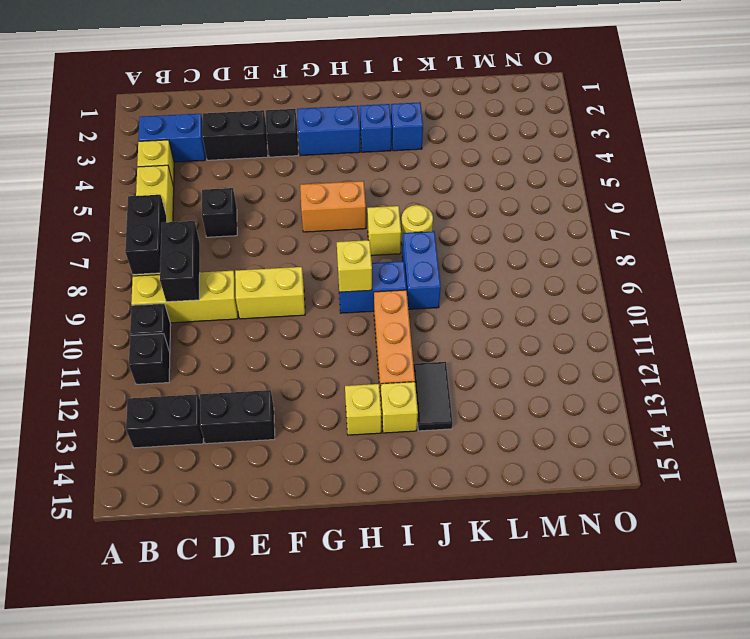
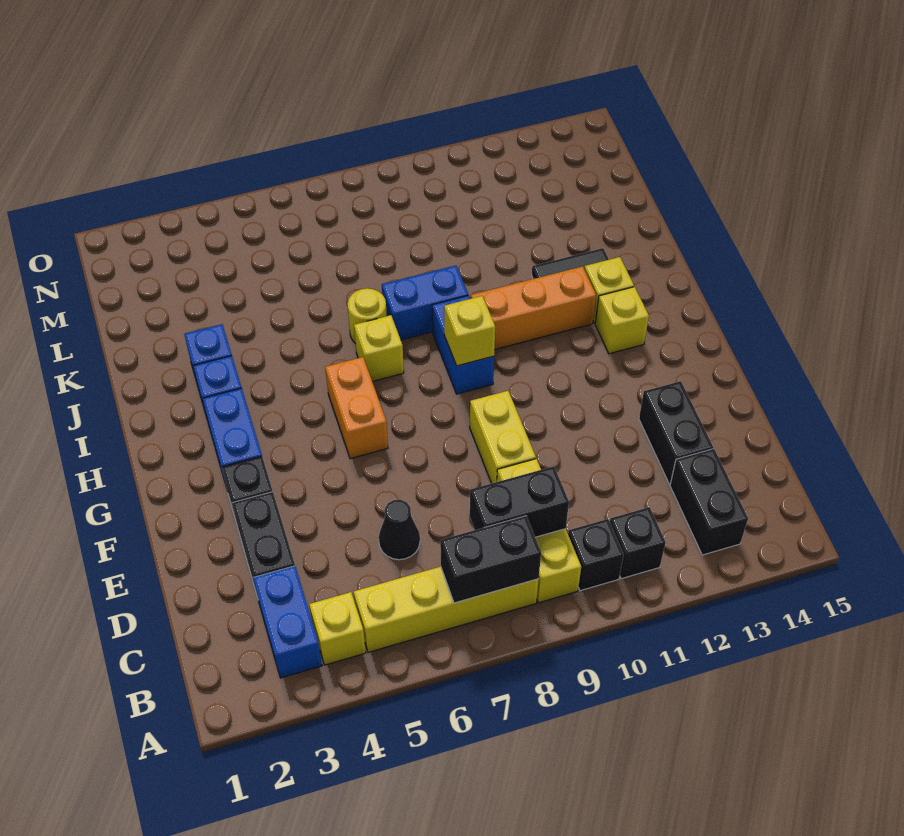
black 1x1 brick [202,188,237,237] -> black 1x1 cone [379,500,420,560]

